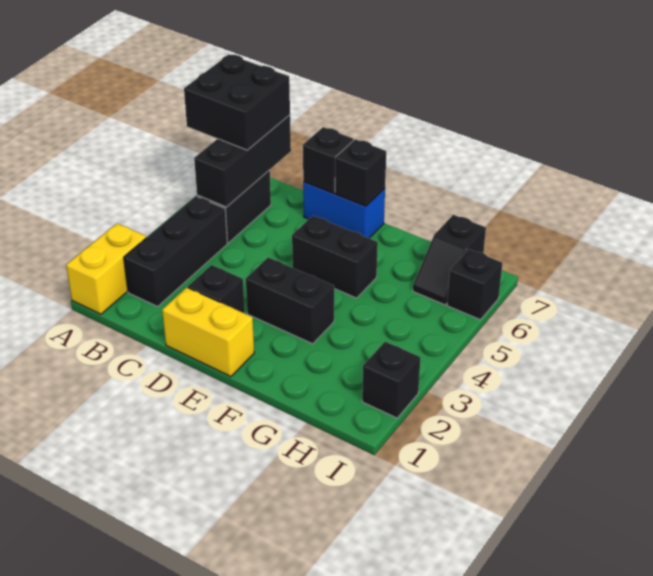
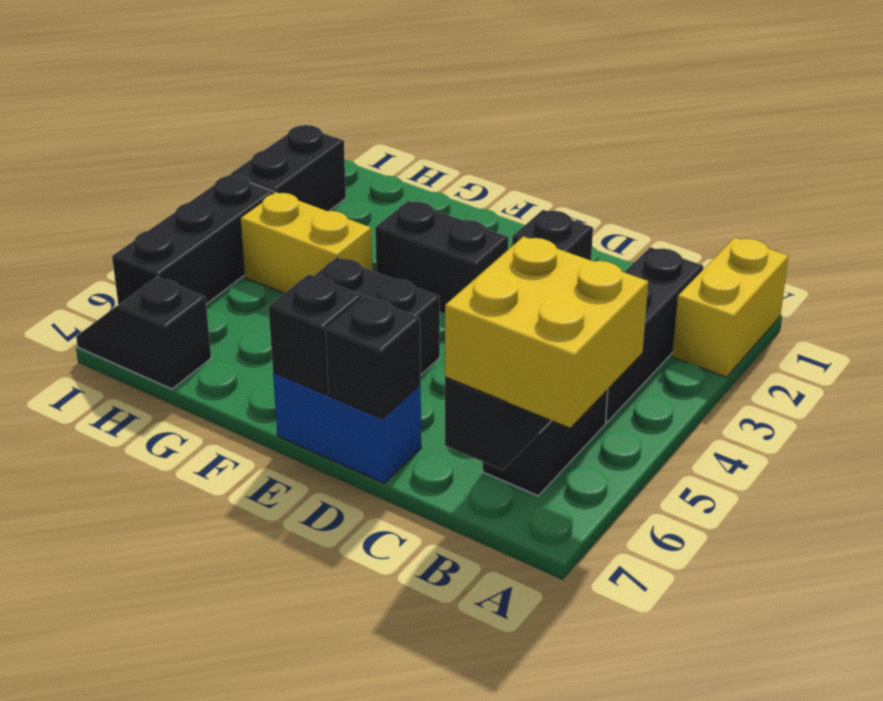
black 2x2 brick [184,55,290,150] -> yellow 2x2 brick [445,236,648,427]
yellow 1x2 brick [162,287,254,376] -> yellow 1x2 brick moved to [240,192,372,293]
black 1x2 slope [413,215,486,305] -> black 1x2 slope turned to [76,277,211,389]
black 1x1 brick [362,342,421,418] -> black 1x2 brick [231,125,346,211]
black 1x1 brick [447,249,502,320] -> black 1x3 brick [112,175,274,305]

